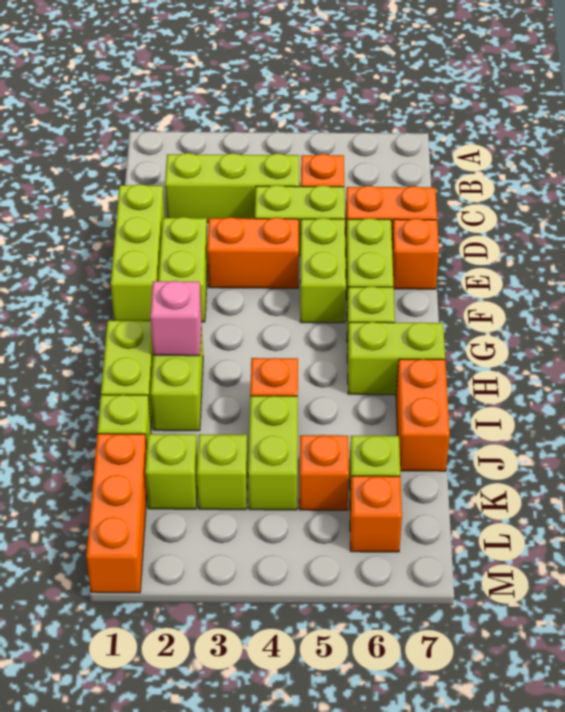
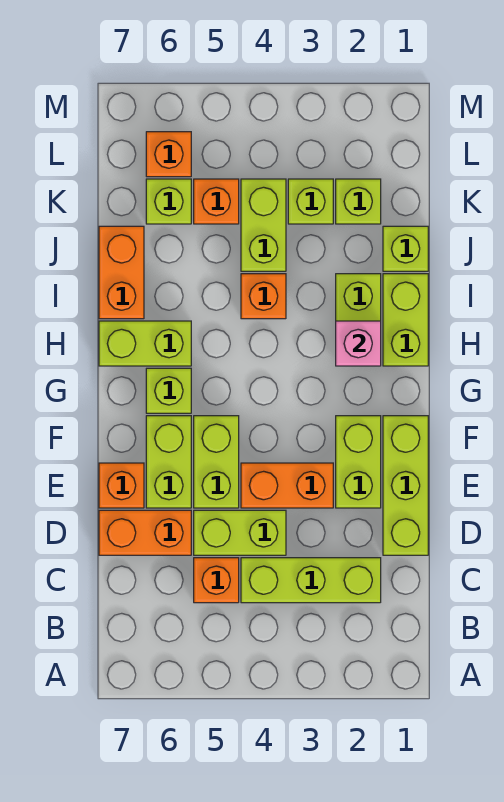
orange 1x3 brick [86,434,147,593] -> none

